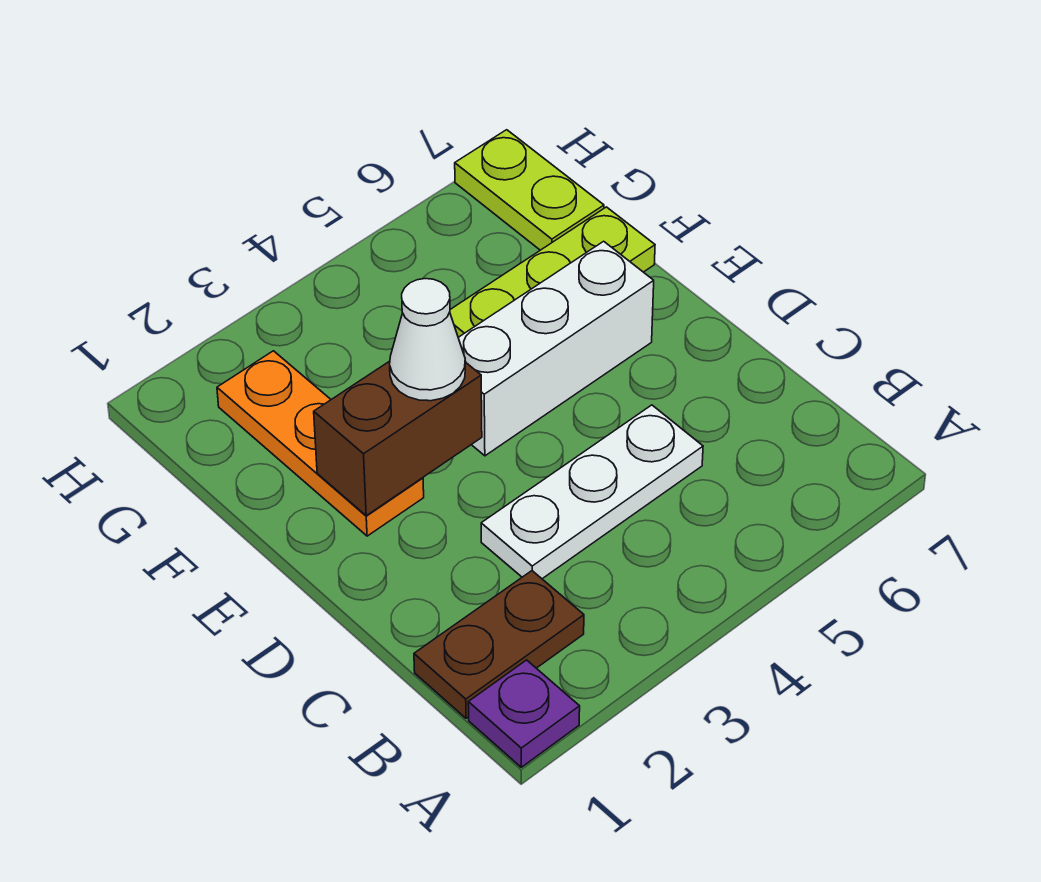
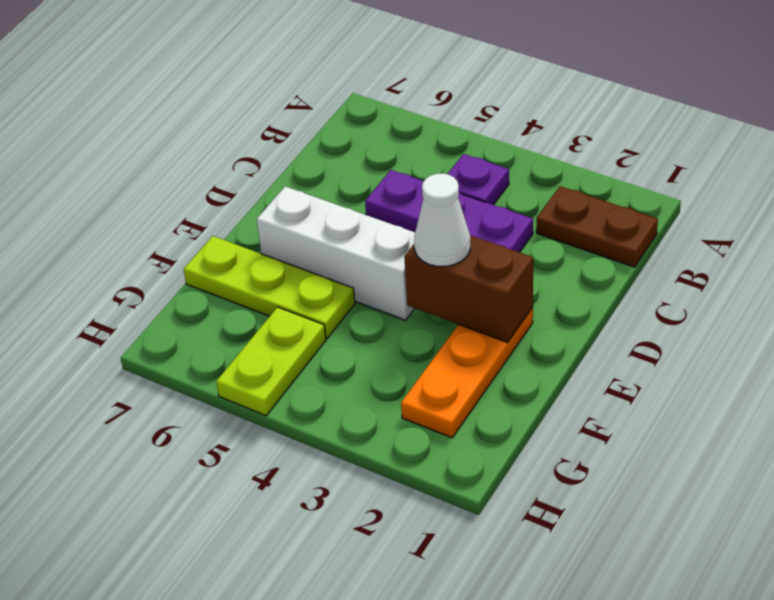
purple 1x1 plate [468,660,580,767] -> purple 1x1 plate moved to [448,154,509,205]
white 1x3 plate [481,405,703,579] -> purple 1x3 plate [365,170,533,252]
lime 1x2 plate [455,130,604,250] -> lime 1x2 plate moved to [216,307,326,416]

